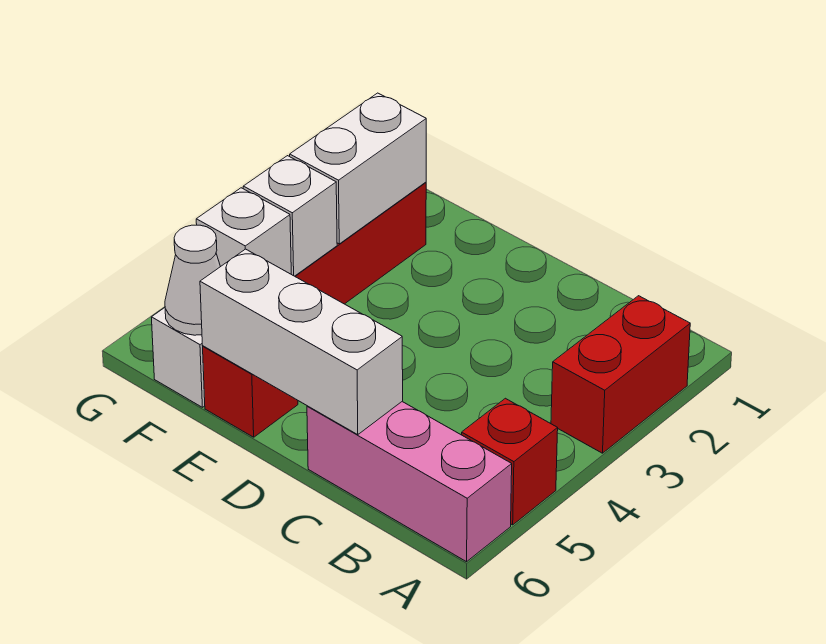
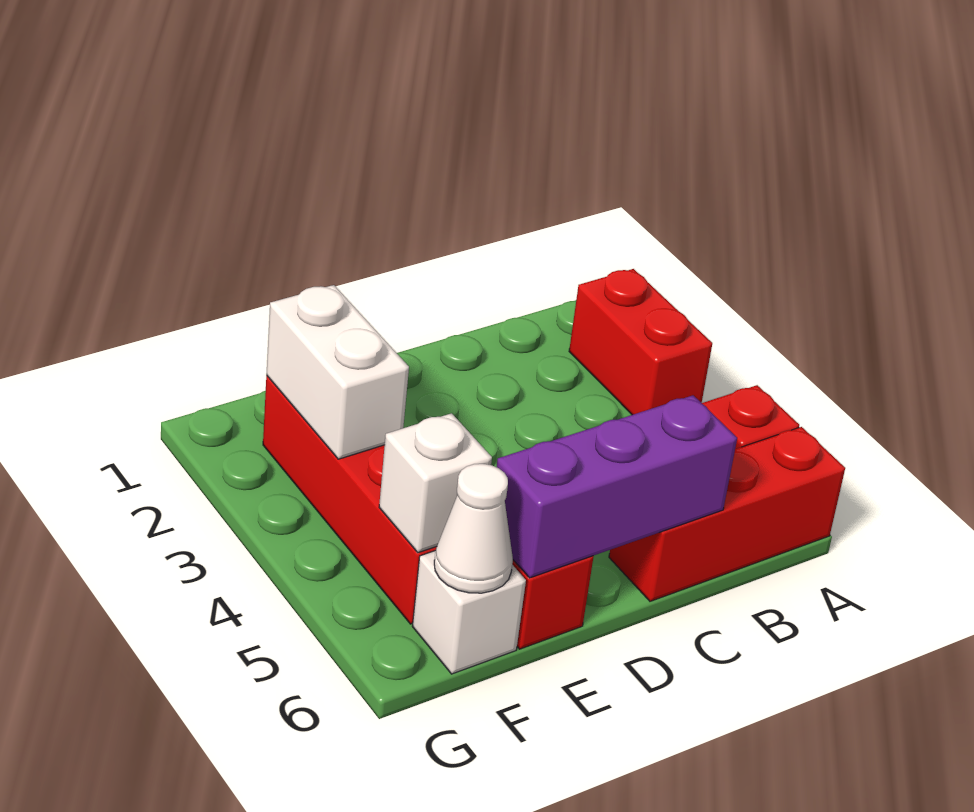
pink 1x3 brick [307,402,512,562] -> red 1x3 brick [609,427,845,601]
white 1x3 brick [200,249,403,435] -> purple 1x3 brick [497,395,737,578]
white 1x1 brick [243,156,337,276] -> none

